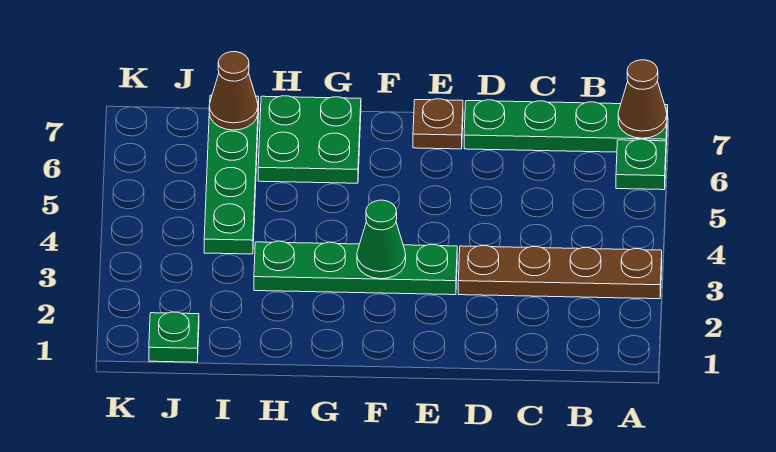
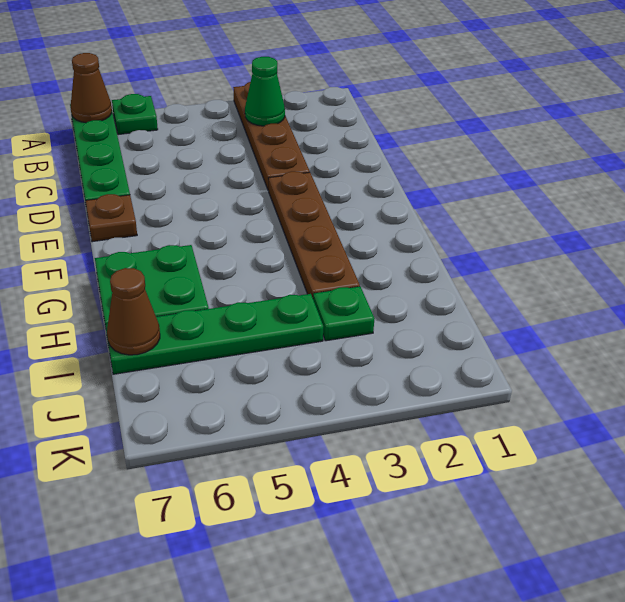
green 1x4 plate [254,241,457,295] -> brown 1x4 plate [268,171,360,297]
green 1x1 cone [357,200,406,279] -> green 1x1 cone moved to [245,57,285,126]
green 1x1 plate [149,312,199,362] -> green 1x1 plate moved to [313,286,375,341]

